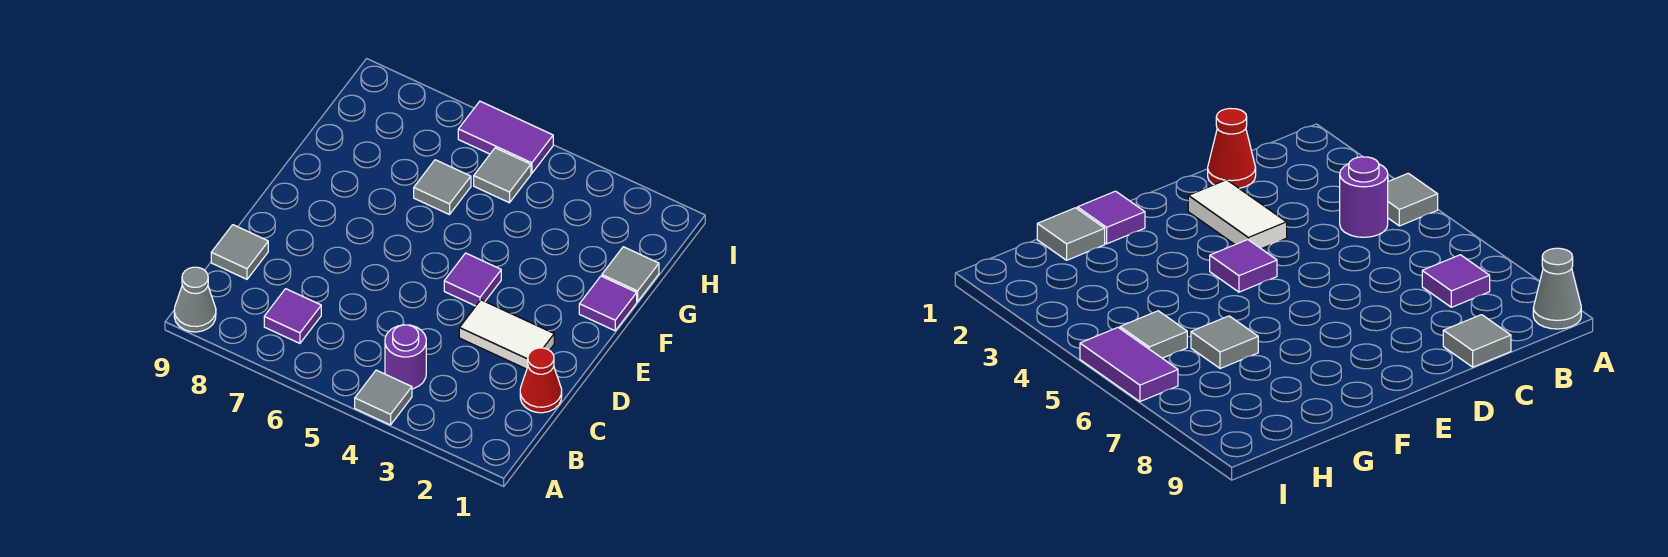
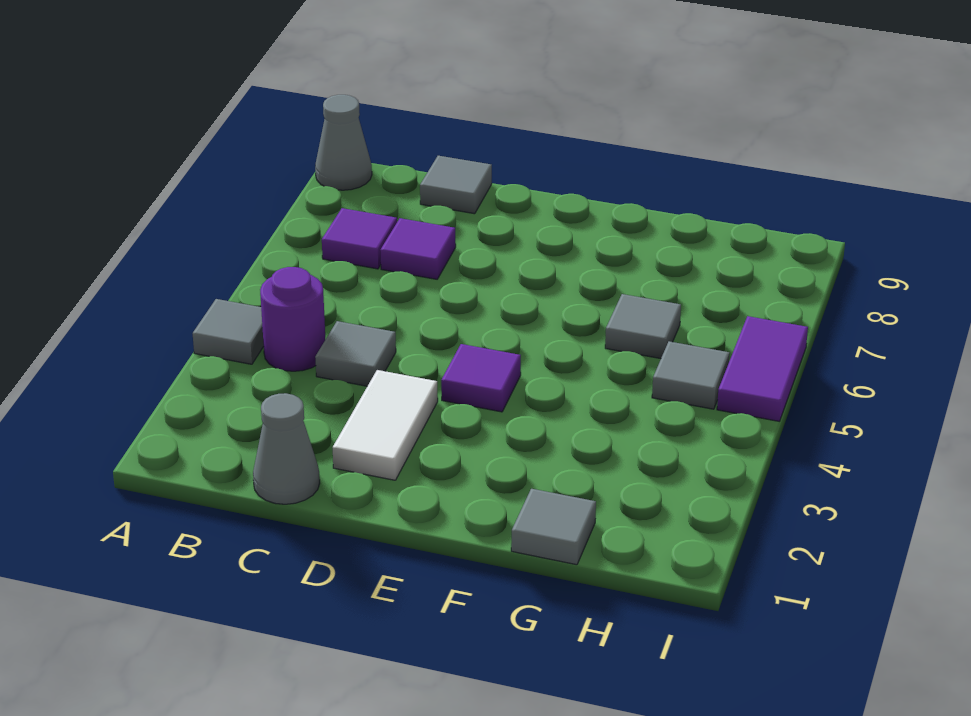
red 1x1 cone [520,348,562,413] -> grey 1x1 cone [253,393,320,504]
none -> grey 1x1 tile [315,321,396,386]
purple 1x1 tile [579,276,637,331] -> purple 1x1 tile moved to [380,218,456,279]

